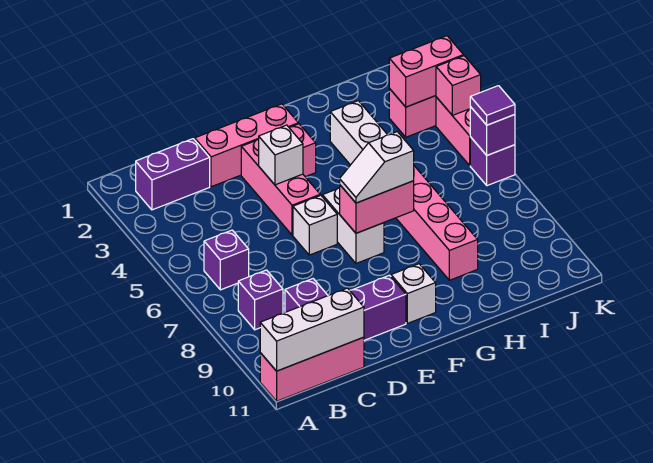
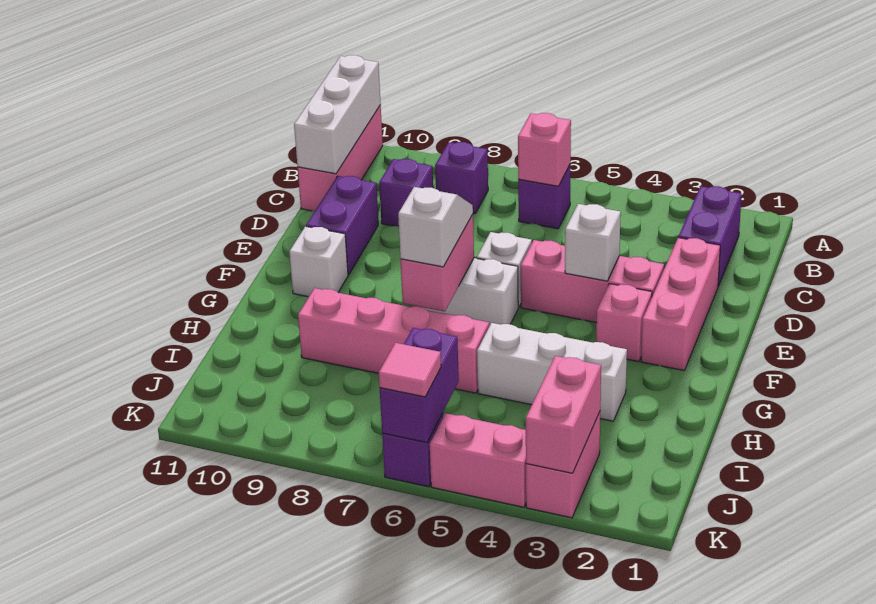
pink 1x1 brick [436,56,481,115] -> pink 1x1 brick moved to [518,113,571,186]
purple 1x1 brick [470,107,515,155] -> purple 1x2 brick [380,328,459,443]
purple 1x1 tile [470,86,515,125] -> pink 1x1 tile [379,343,441,397]

